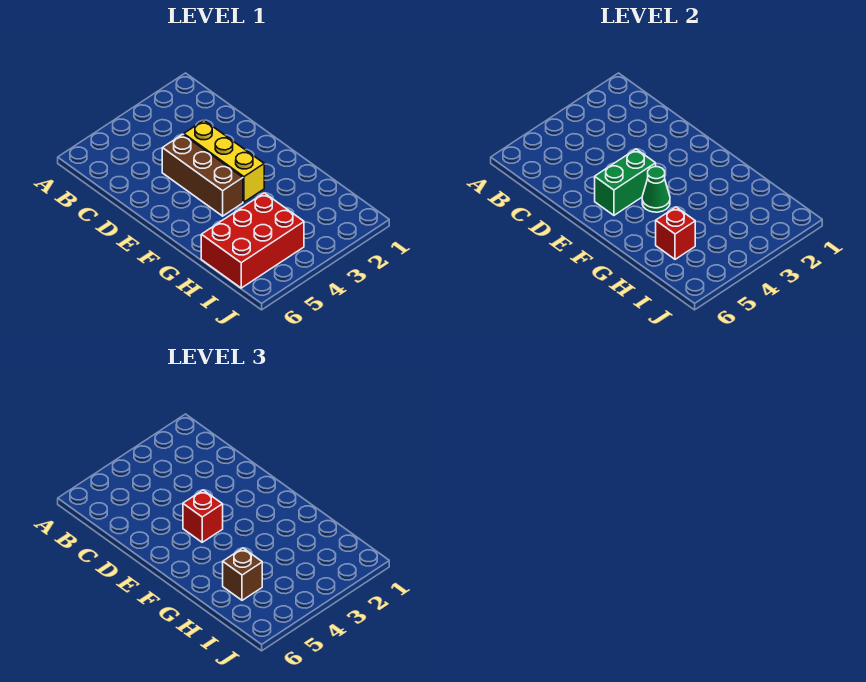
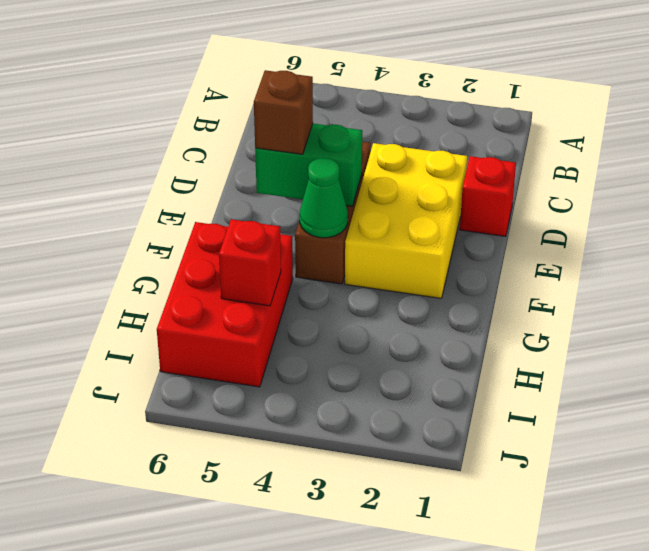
yellow 1x3 brick [183,120,264,202] -> yellow 2x3 brick [345,143,467,298]
red 1x1 brick [183,490,223,542] -> red 1x1 brick moved to [460,156,516,236]
red 2x3 brick [201,193,304,288] -> red 2x3 brick turned to [157,222,293,387]
brown 1x1 brick [223,548,262,600] -> brown 1x1 brick moved to [254,70,313,154]

